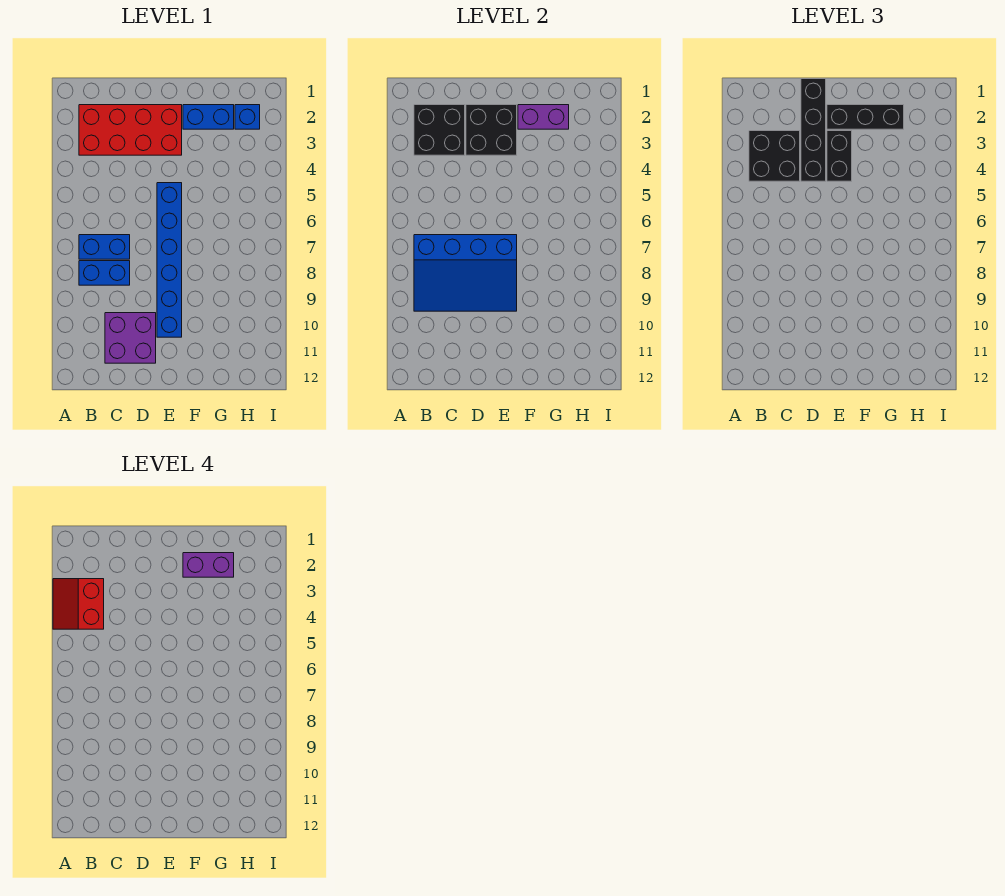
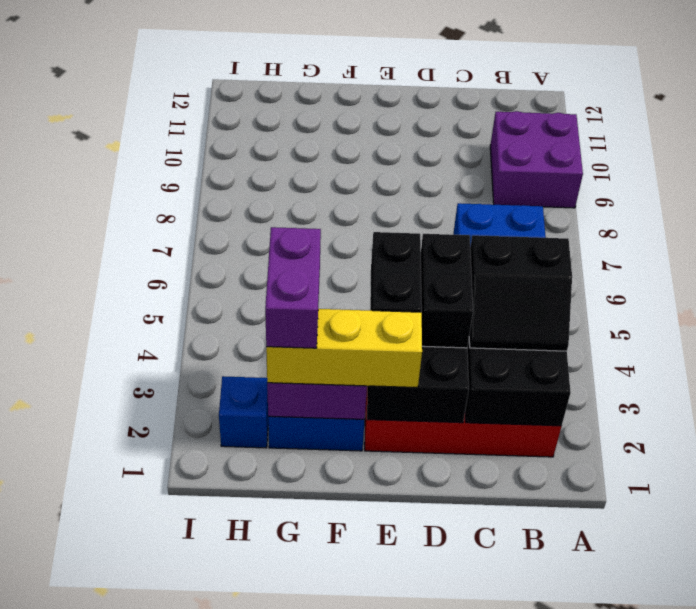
red 2x2 slope [53,579,104,629] -> none
black 2x2 brick [749,131,800,181] -> black 2x2 slope [469,235,572,351]
blue 3x4 slope [414,235,517,311] -> none
blue 1x2 brick [79,261,130,285] -> none
purple 2x2 brick [105,313,156,363] -> purple 2x2 brick moved to [490,111,583,208]
black 1x4 brick [801,79,826,181] -> black 1x2 brick [421,234,473,348]
black 1x3 brick [827,105,904,129] -> yellow 1x3 brick [266,309,422,388]
blue 1x6 brick [157,183,182,337] -> none
purple 1x2 brick [183,553,234,577] -> purple 1x2 brick turned to [265,227,321,348]

